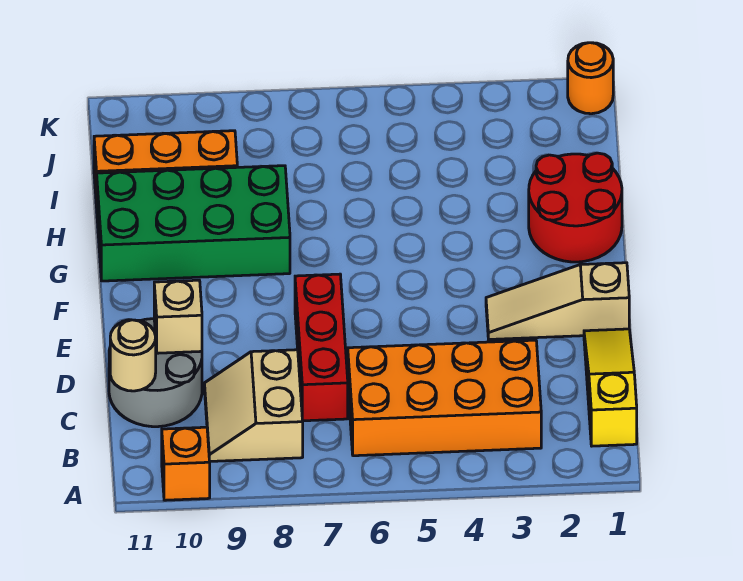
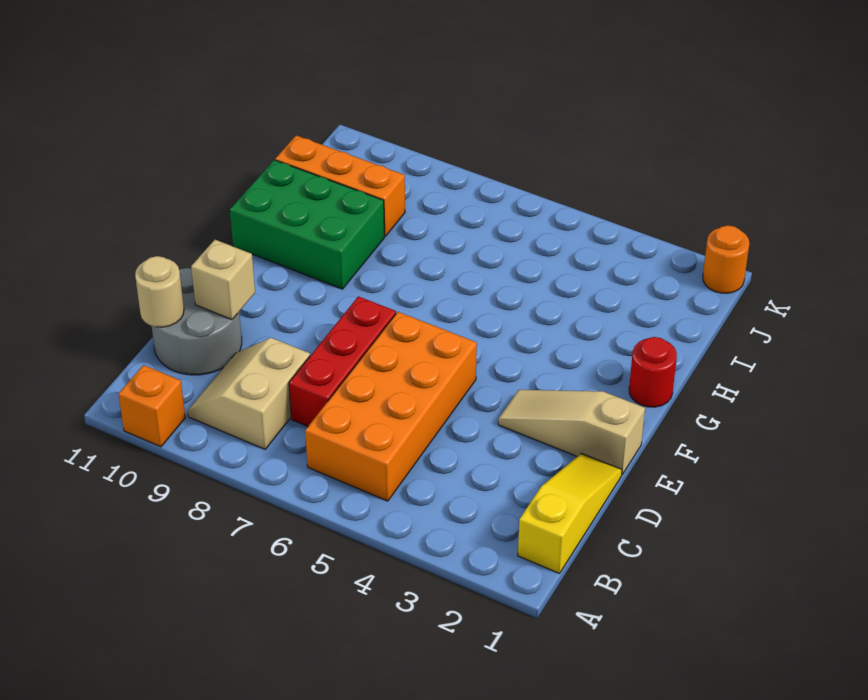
orange 2x4 brick [348,340,541,456] -> orange 2x4 brick turned to [305,312,477,501]
red 2x2 round brick [529,153,622,262] -> red 1x1 round brick [629,337,677,407]
green 2x4 brick [97,166,290,281] -> green 2x3 brick [230,160,384,289]

